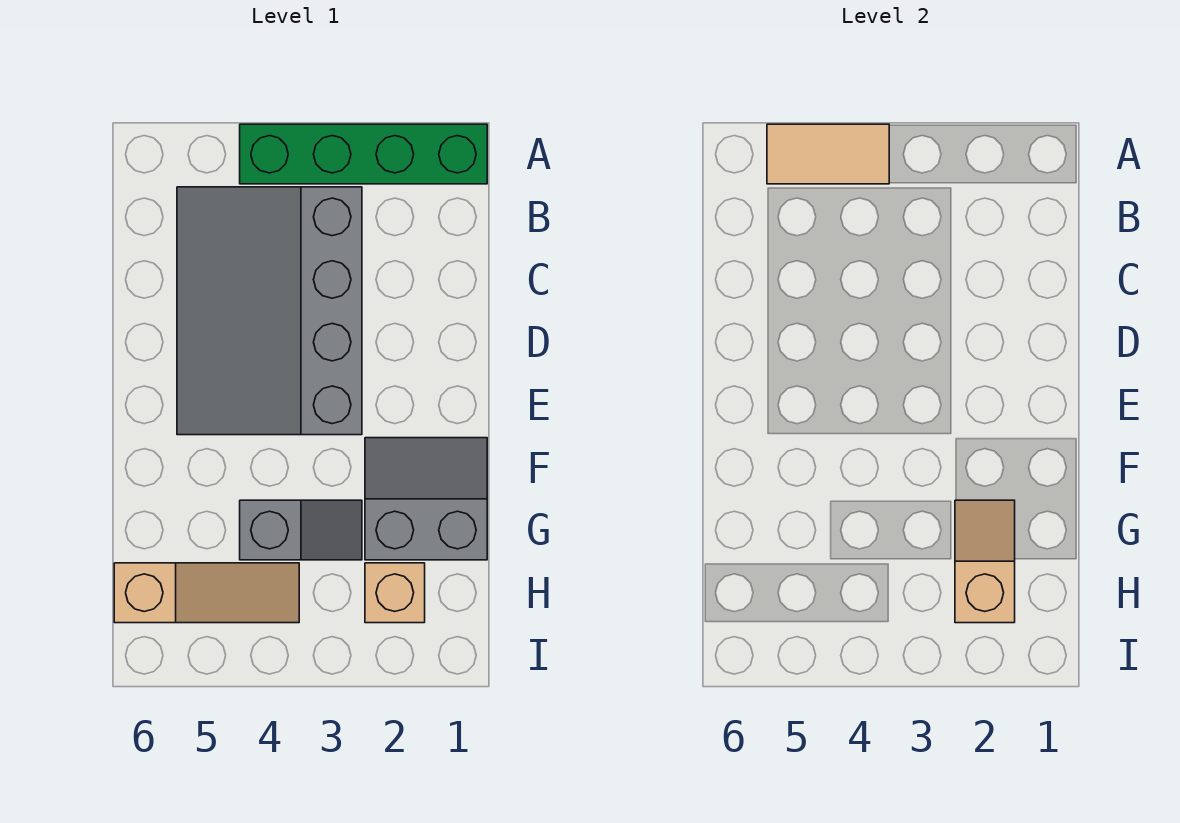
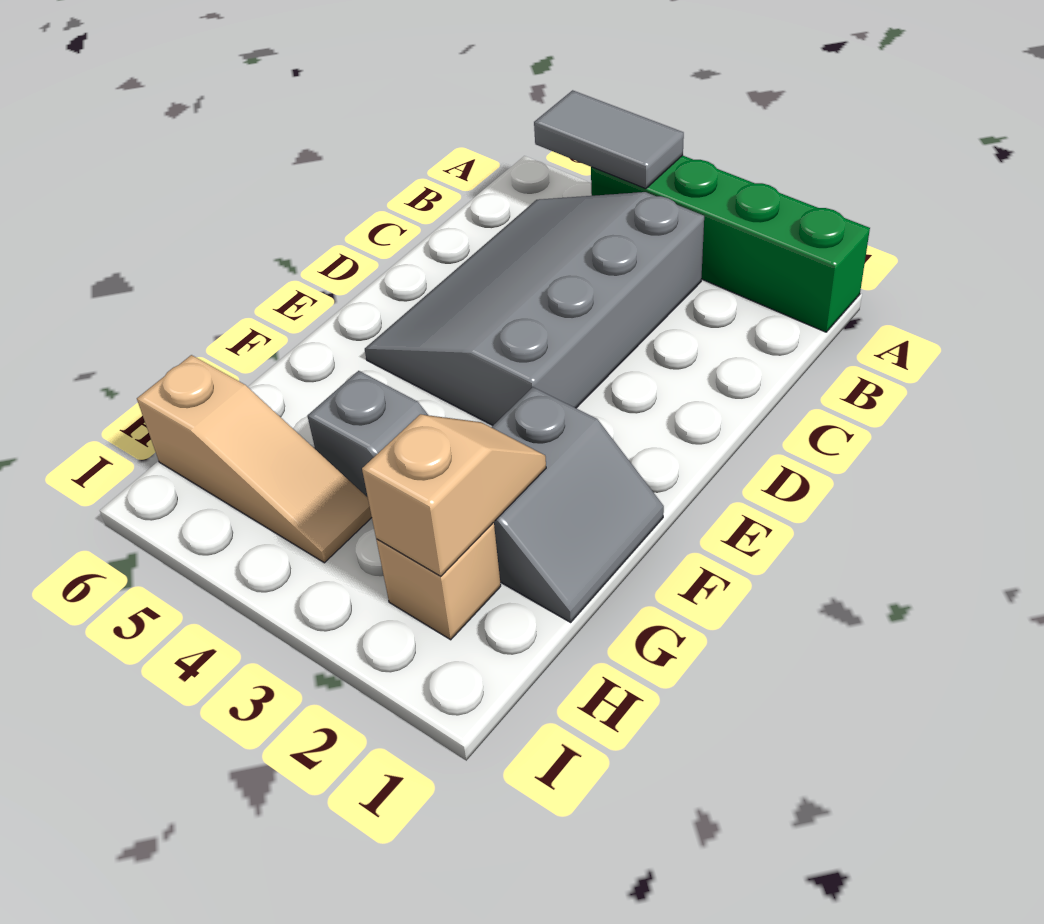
tan 1x2 tile [767,124,889,184] -> grey 1x2 tile [534,90,684,189]
grey 2x2 slope [365,438,487,560] -> grey 2x2 slope turned to [491,387,664,622]

